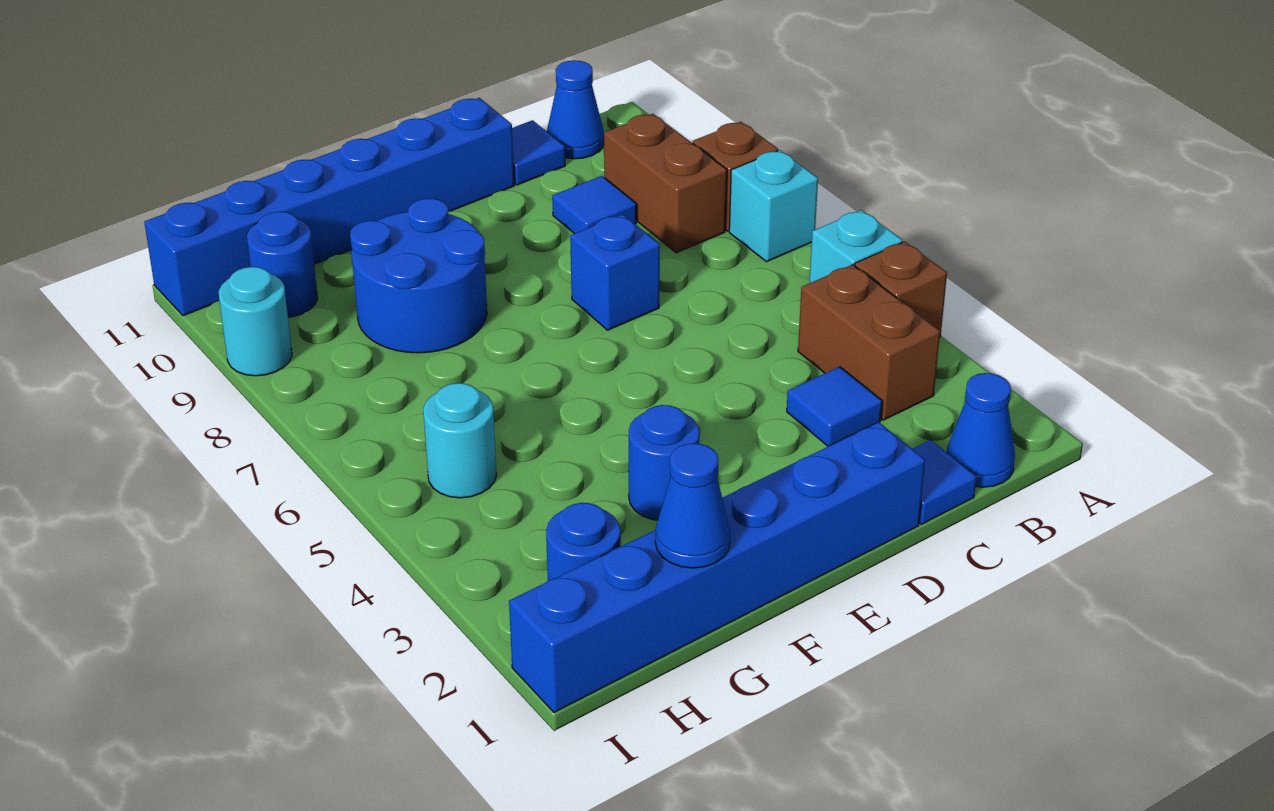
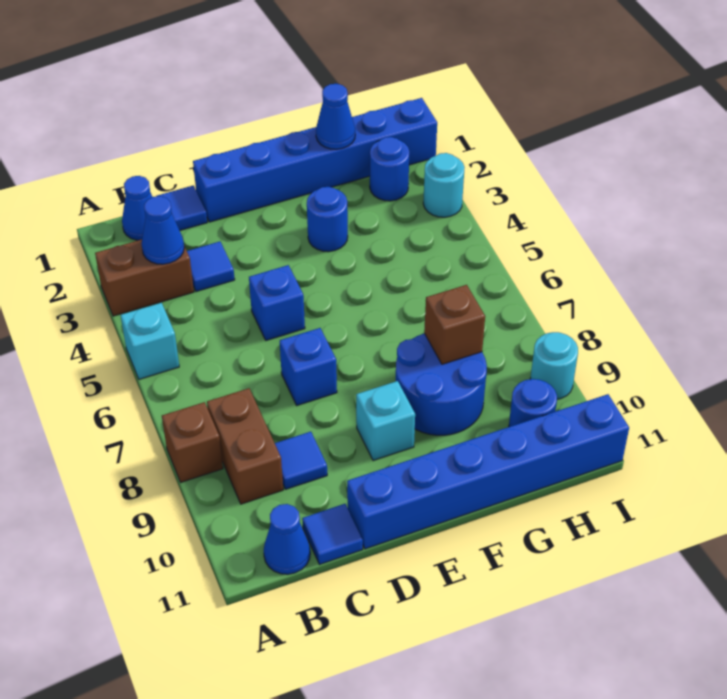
brown 1x1 brick [855,241,947,337] -> brown 1x1 brick moved to [424,285,485,364]
cyan 1x1 brick [729,150,818,262] -> cyan 1x1 brick moved to [356,381,415,461]
brown 1x2 brick [798,264,940,420] -> brown 1x2 brick turned to [95,240,194,316]
none -> blue 1x1 cone [142,196,184,264]
none -> blue 1x1 brick [249,265,305,340]
cyan 1x1 round brick [423,383,497,498] -> cyan 1x1 round brick moved to [423,153,465,217]

